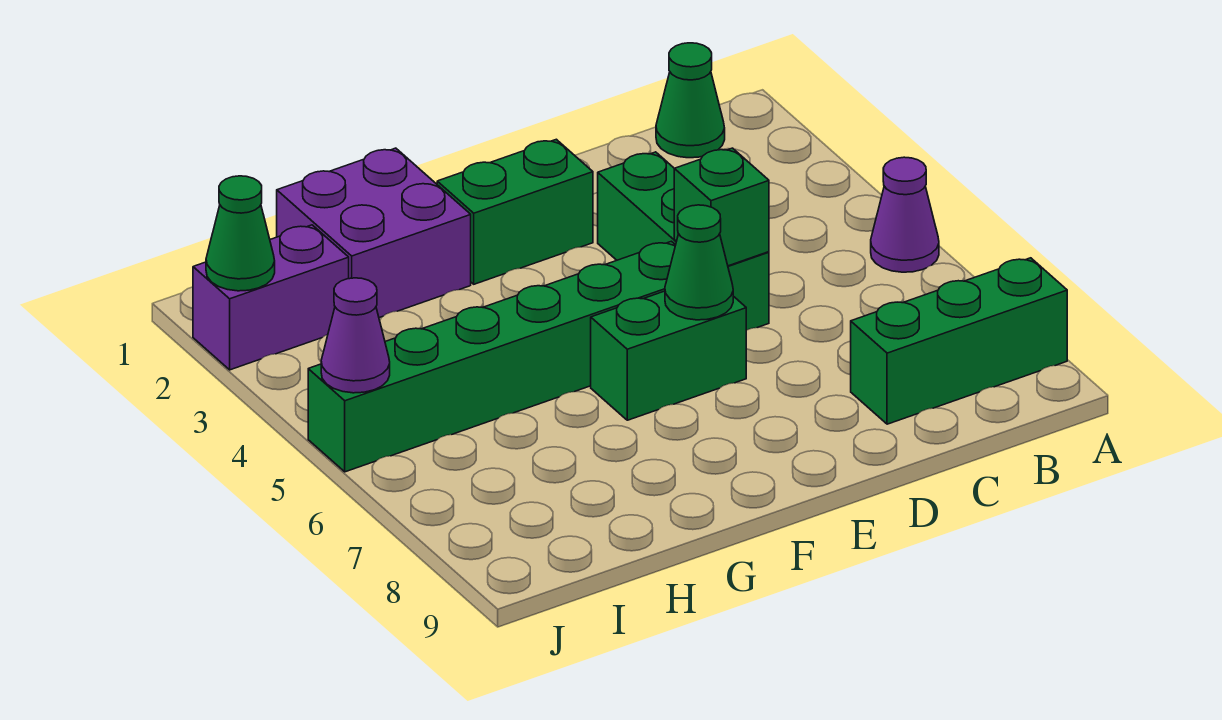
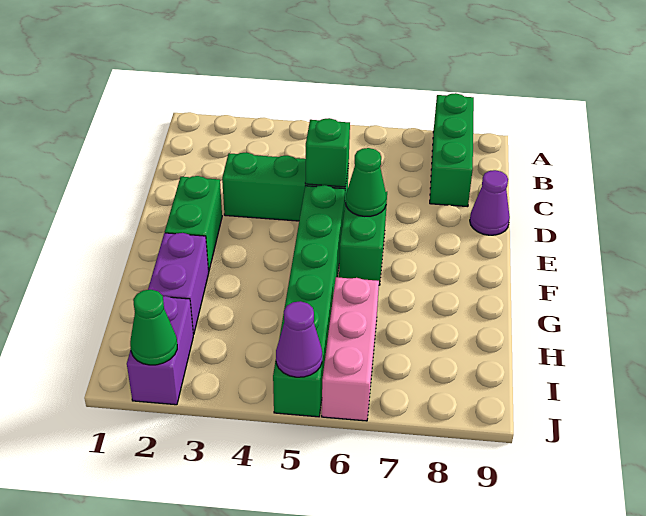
purple 1x1 cone [871,157,939,272] -> purple 1x1 cone moved to [470,170,510,235]
green 1x1 cone [656,43,725,158] -> none
purple 2x2 brick [277,148,471,318] -> purple 1x2 brick [148,233,209,335]
none -> pink 1x3 brick [322,277,379,421]

